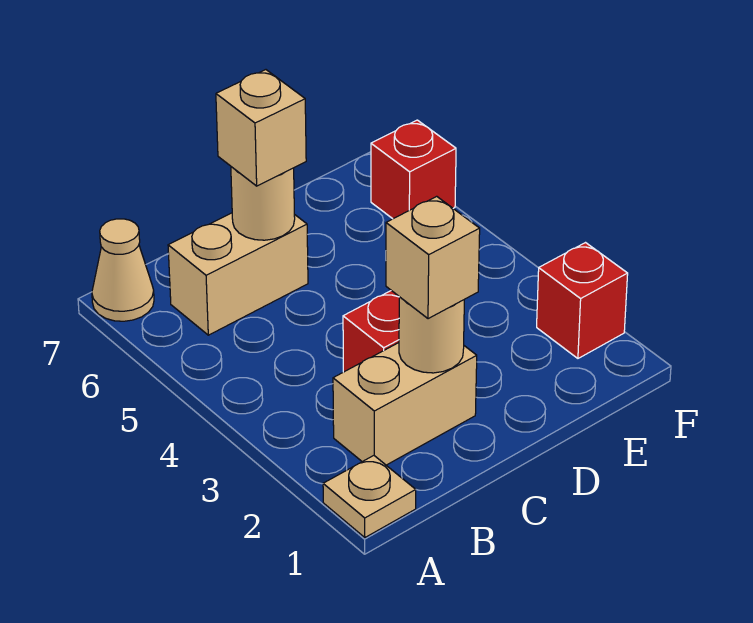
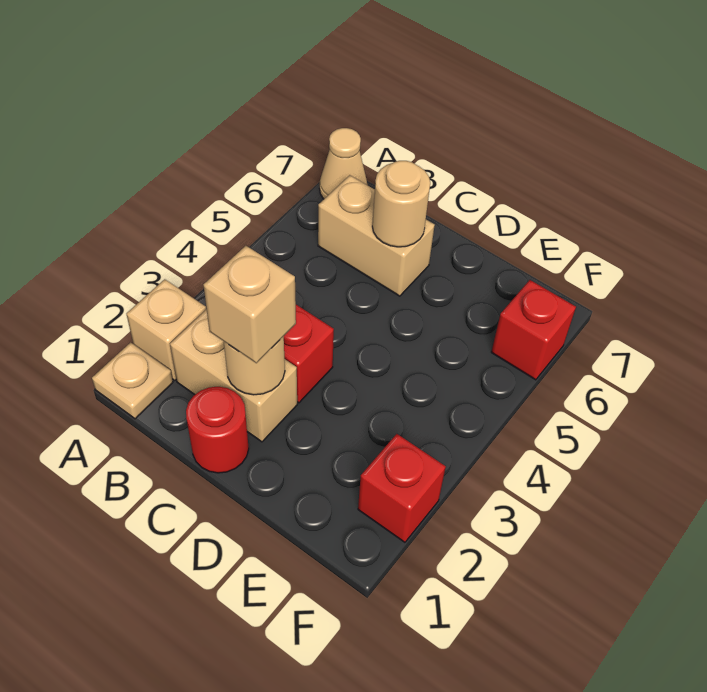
none -> red 1x1 round brick [186,387,249,473]
tan 1x1 brick [216,70,306,186] -> tan 1x1 brick moved to [126,279,206,380]

